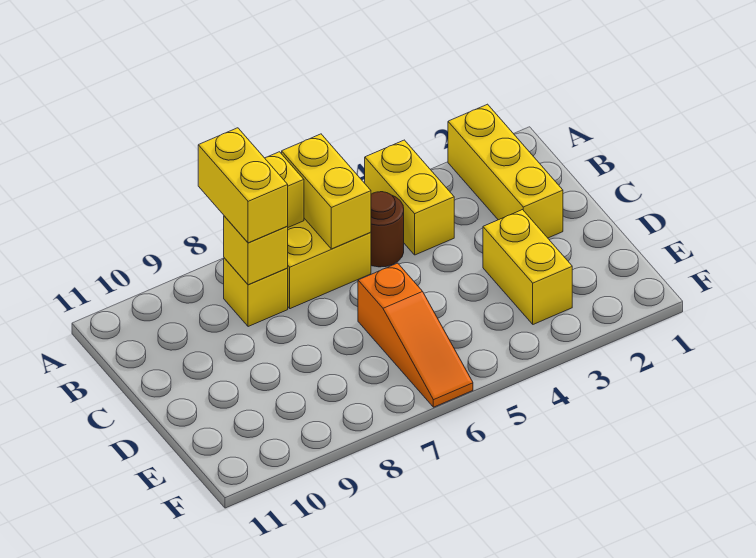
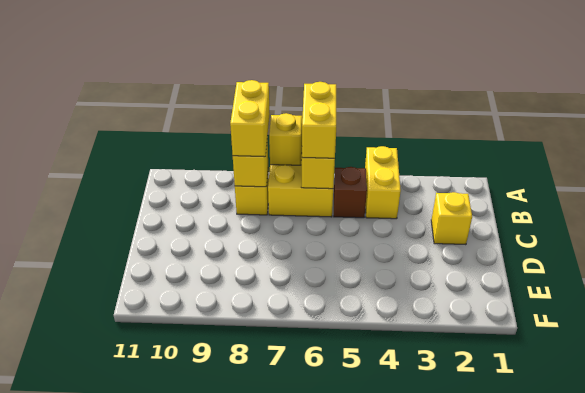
yellow 1x3 brick [448,104,563,238] -> yellow 1x1 brick [431,192,472,245]
brown 1x1 round brick [371,192,404,267] -> brown 1x1 brick [334,167,367,218]
yellow 1x2 brick [483,210,572,324] -> yellow 1x2 brick moved to [302,82,336,158]
orange 1x3 slope [358,263,473,407] -> none

